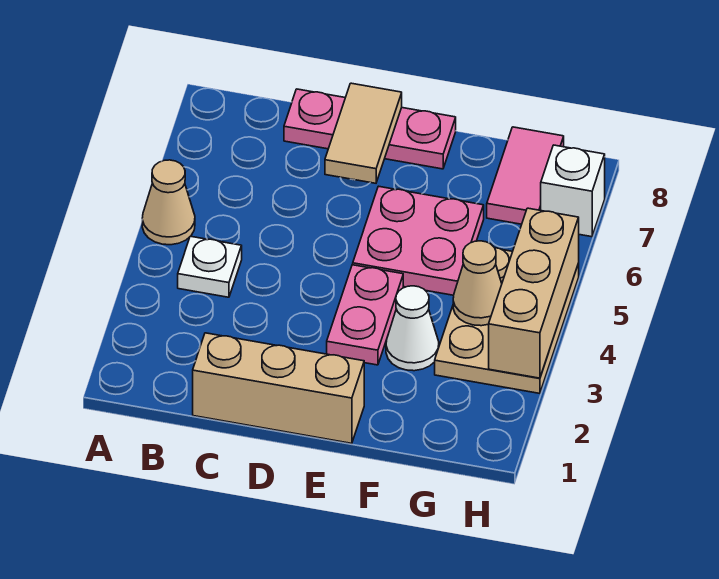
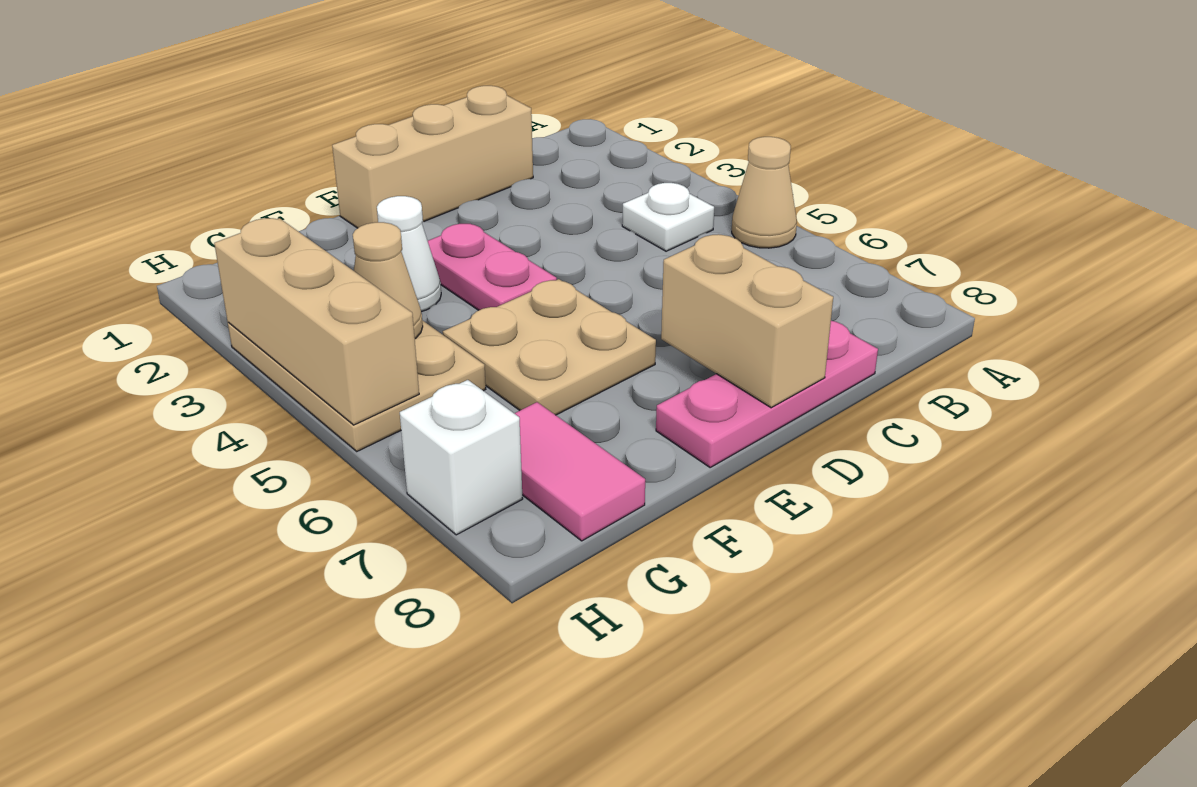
tan 1x2 tile [325,83,402,183] -> tan 1x2 brick [661,234,833,408]
pink 2x2 plate [353,186,484,295] -> tan 2x2 plate [443,279,656,415]

